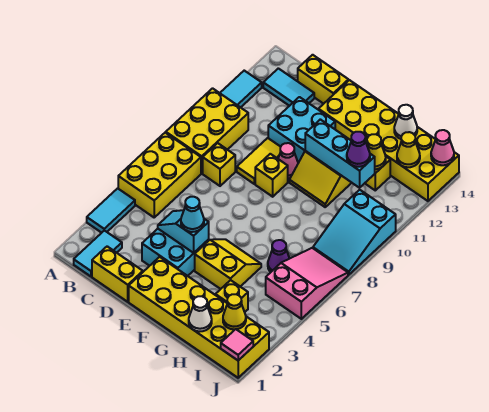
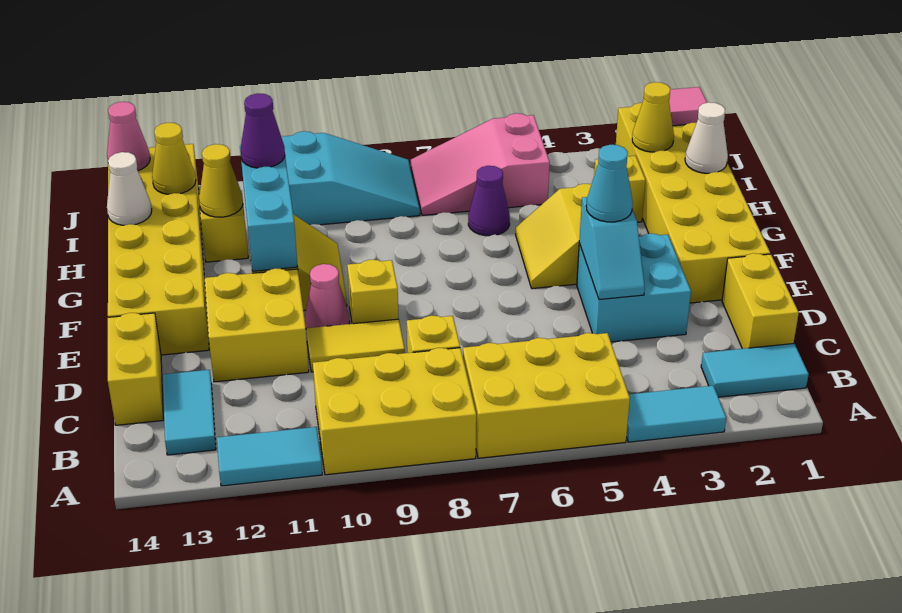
cyan 2x2 brick [268,97,335,163] -> yellow 2x2 brick [205,268,309,382]

